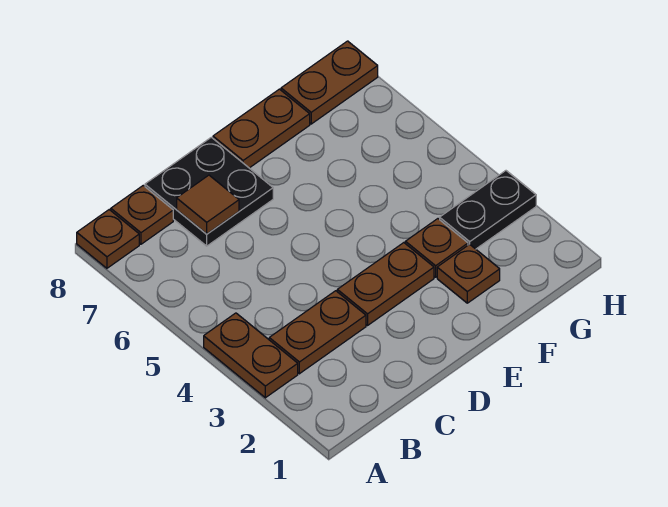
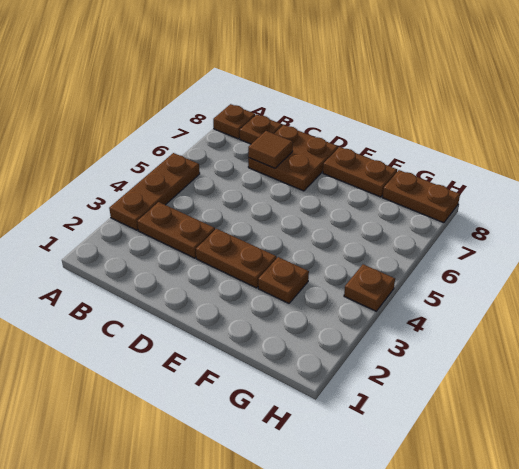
brown 1x2 plate [204,313,298,398] -> brown 1x3 plate [109,153,200,230]
black 2x2 plate [145,137,273,246] -> brown 2x2 plate [248,125,338,191]
brown 1x1 plate [437,244,500,303] -> brown 1x1 plate moved to [344,264,395,311]
black 1x2 plate [440,171,536,249] -> none

